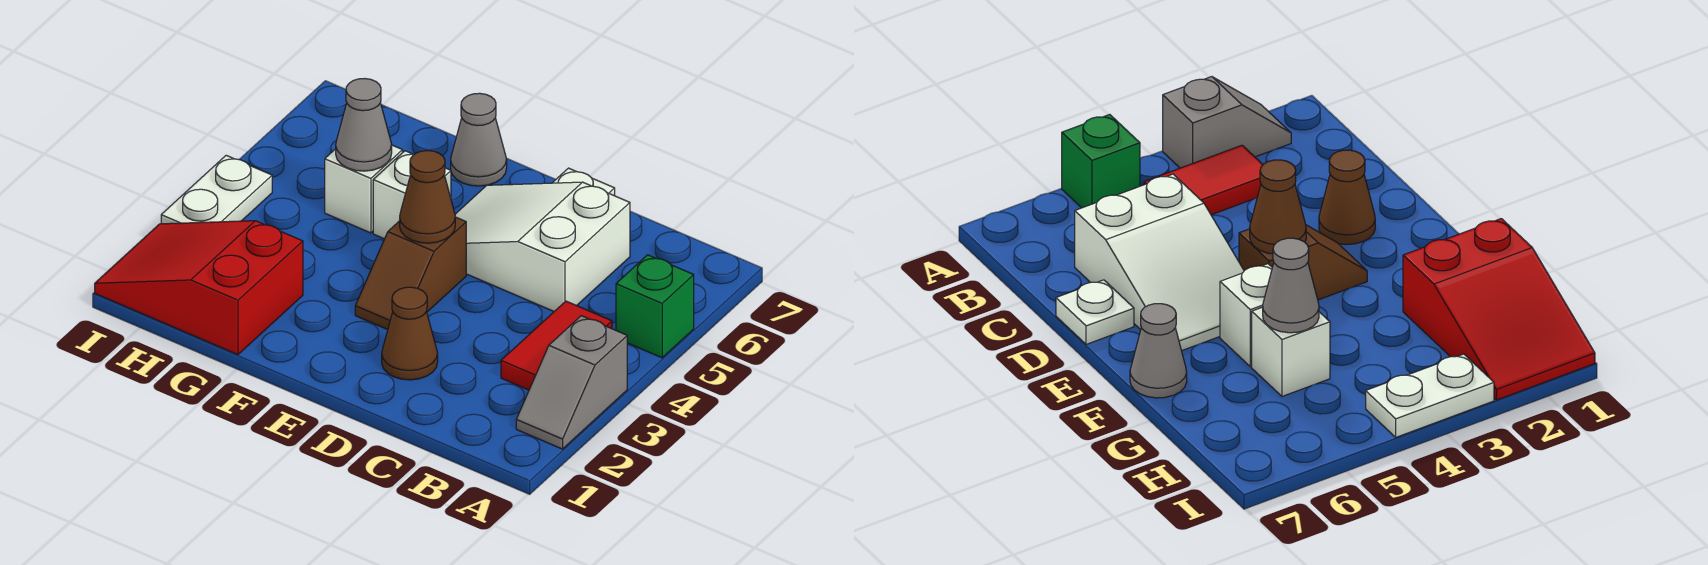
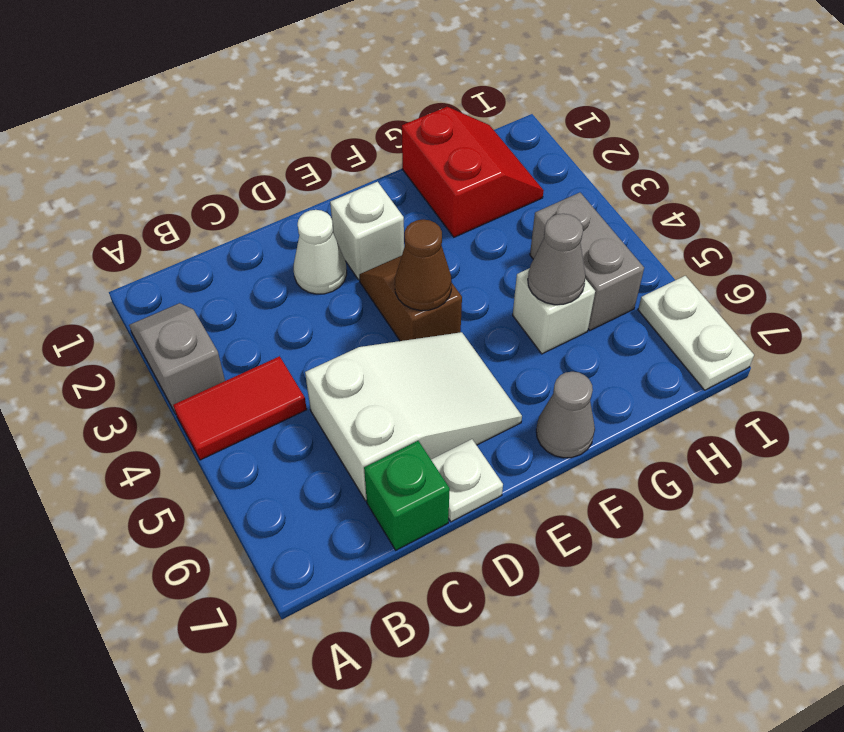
green 1x1 brick [616,255,694,358] -> green 1x1 brick moved to [364,441,450,550]
red 1x2 tile [501,301,612,390] -> red 1x2 tile turned to [173,356,307,460]
brown 1x1 cone [382,287,438,380] -> white 1x1 cone [294,210,347,294]
white 1x1 brick [373,151,451,239] -> white 1x1 brick moved to [330,182,404,280]
red 2x3 slope [95,221,303,355] -> red 2x2 slope [402,107,544,237]
none -> grey 1x2 brick [530,193,644,330]
white 1x2 plate [161,155,272,224] -> white 1x2 plate moved to [638,276,754,390]

